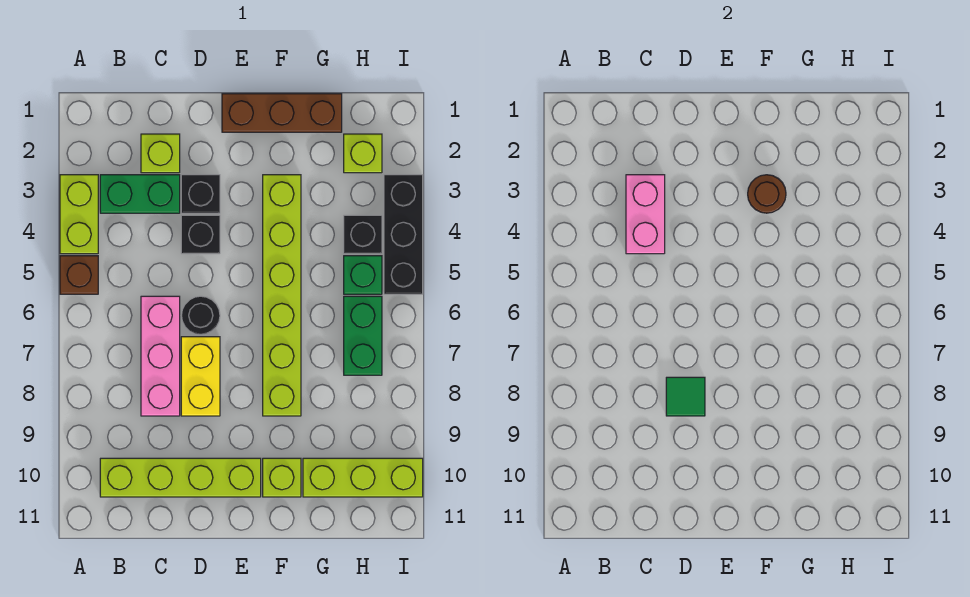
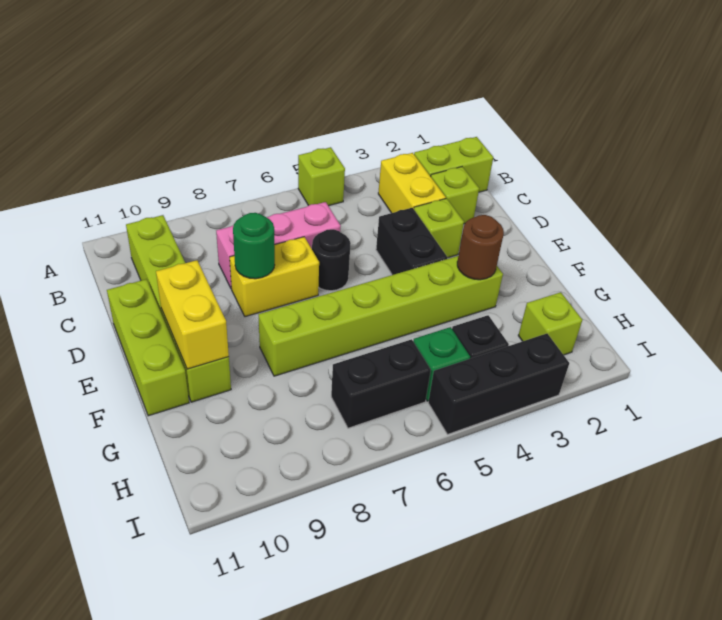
lime 1x2 brick [60,175,98,254] -> lime 1x2 brick moved to [414,137,493,192]
brown 1x1 brick [60,256,98,294] -> lime 1x1 brick [298,147,345,206]
green 1x2 brick [100,175,180,213] -> yellow 1x2 brick [378,153,446,213]
pink 1x2 brick [626,175,665,254] -> none
black 1x1 brick [181,175,220,213] -> lime 1x1 brick [414,198,464,258]
black 1x1 brick [181,215,220,254] -> black 1x2 brick [376,208,448,275]
green 1x1 tile [666,377,705,416] -> green 1x1 round brick [233,213,275,279]
brown 1x3 brick [222,94,342,132] -> none
none -> yellow 1x2 brick [156,260,229,369]
lime 1x3 brick [303,458,423,497] -> lime 1x3 brick moved to [107,279,189,416]
green 1x2 brick [344,296,382,375] -> black 1x2 brick [331,339,431,428]

